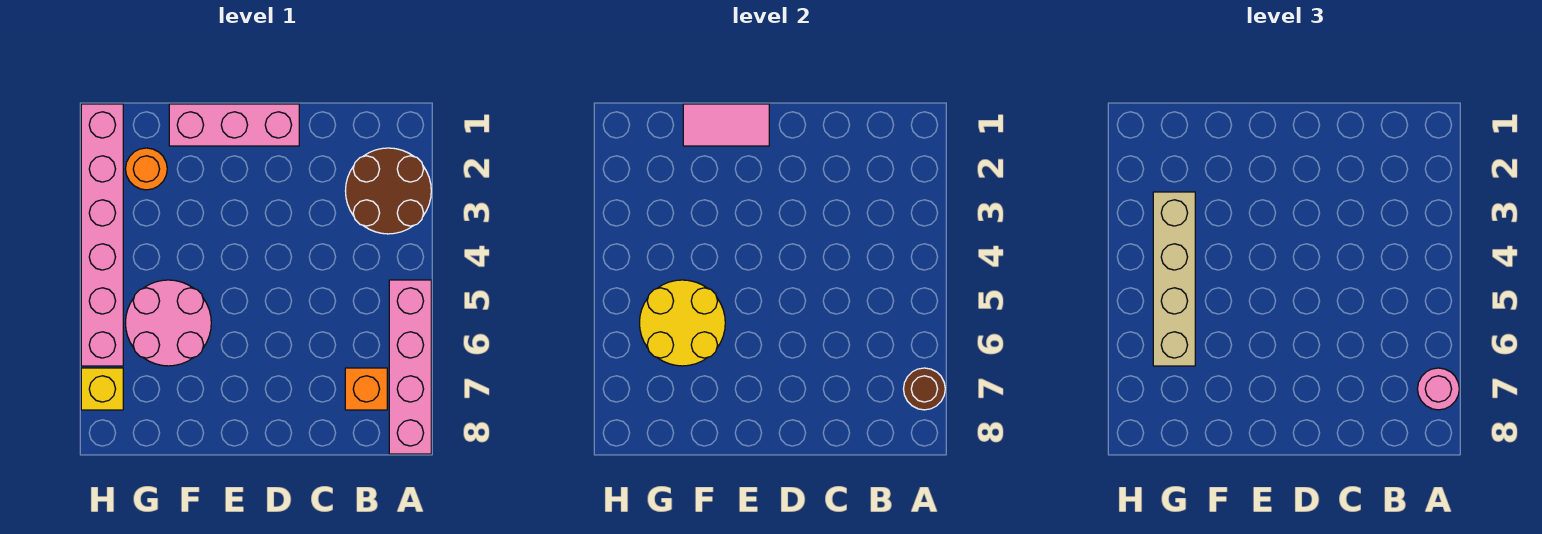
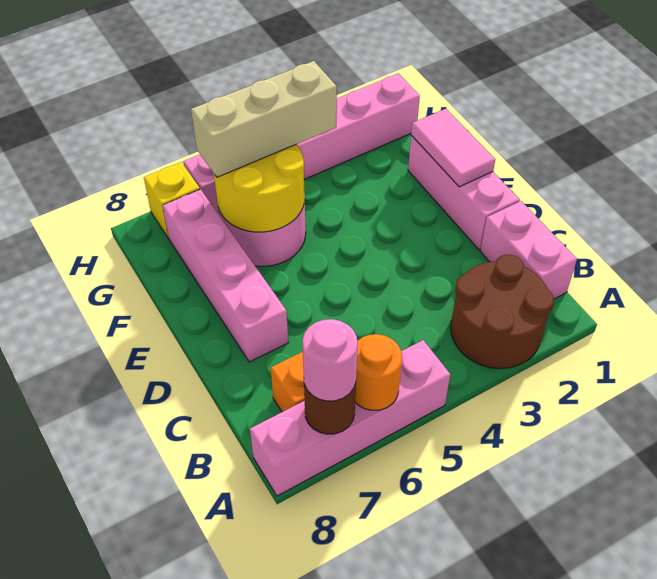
none -> pink 1x2 brick [480,201,577,299]
none -> pink 1x4 brick [162,189,288,362]
orange 1x1 round brick [126,148,167,190] -> orange 1x1 round brick moved to [355,334,402,410]
tan 1x4 brick [1153,192,1195,366] -> tan 1x3 brick [191,61,337,177]

